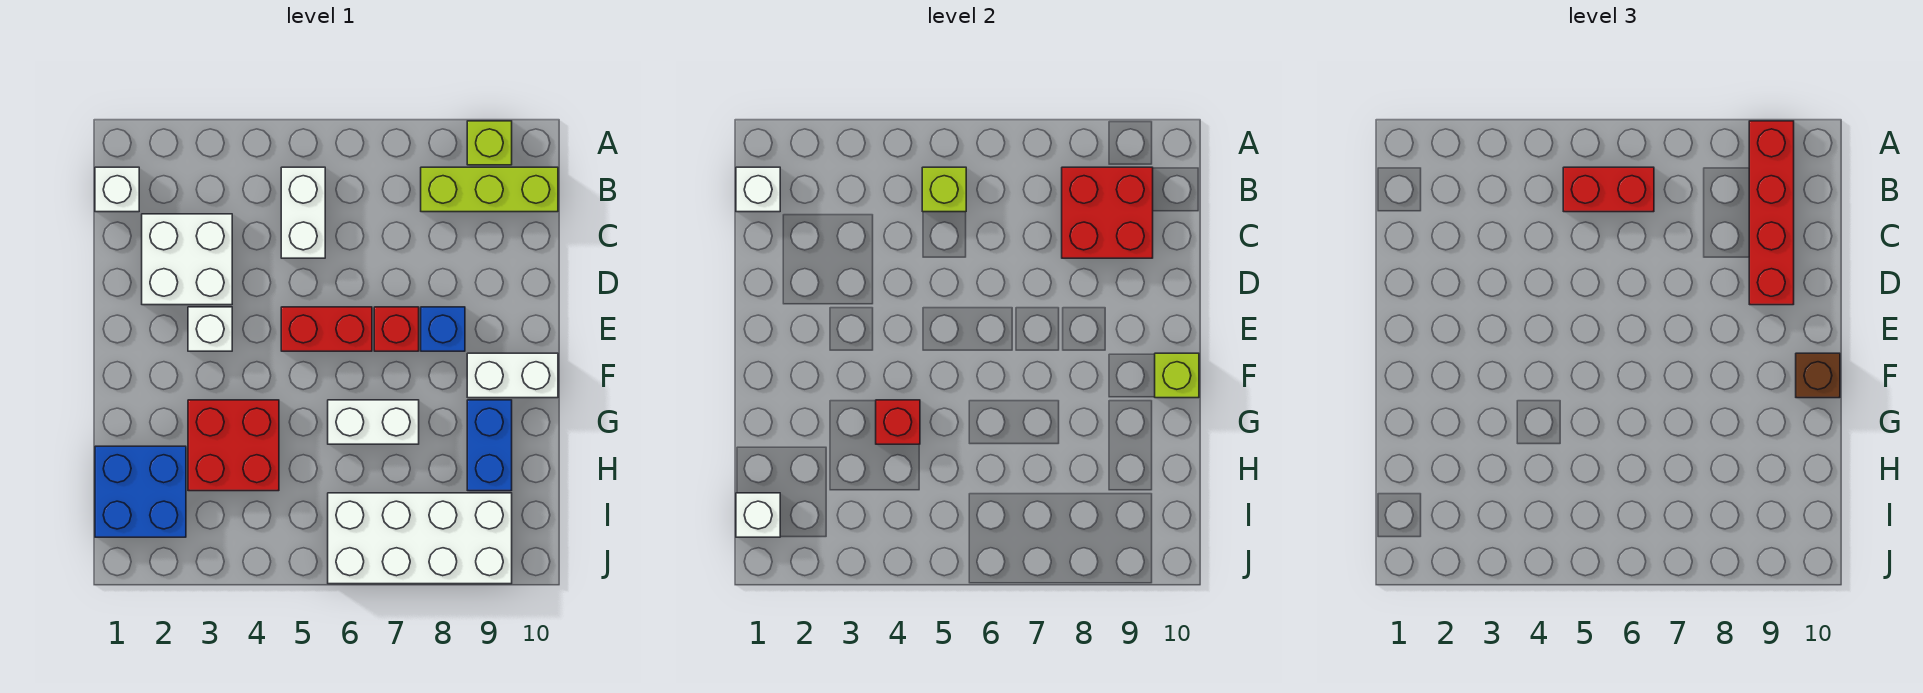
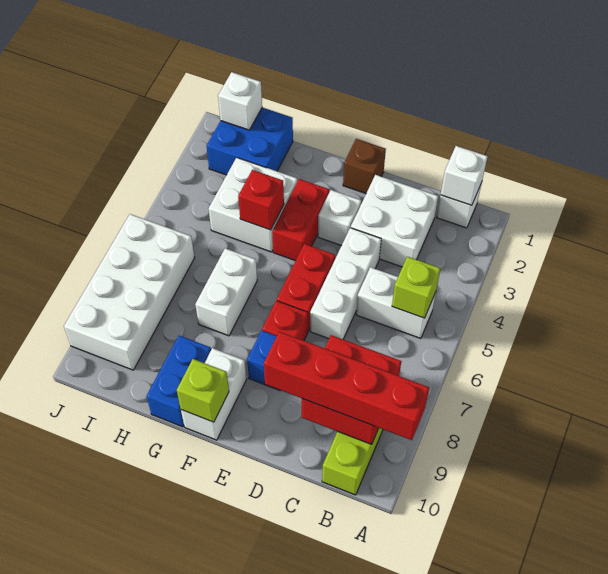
lime 1x1 brick [467,121,512,165] -> none
red 1x2 brick [1563,167,1654,212] -> red 1x2 brick moved to [272,179,329,261]
none -> white 1x3 brick [310,228,381,339]
brown 1x1 brick [1796,353,1840,398] -> brown 1x1 brick moved to [343,139,386,193]
red 2x2 brick [188,400,279,491] -> white 2x2 brick [209,158,297,252]
blue 1x2 brick [467,400,512,491] -> blue 1x2 brick turned to [147,336,211,427]

